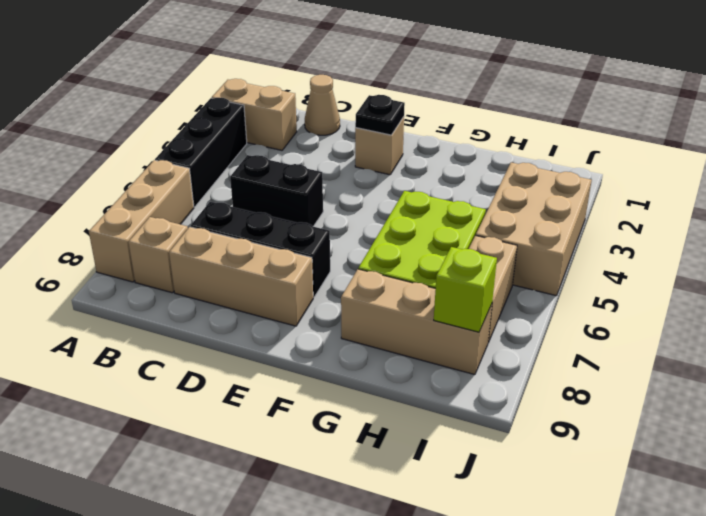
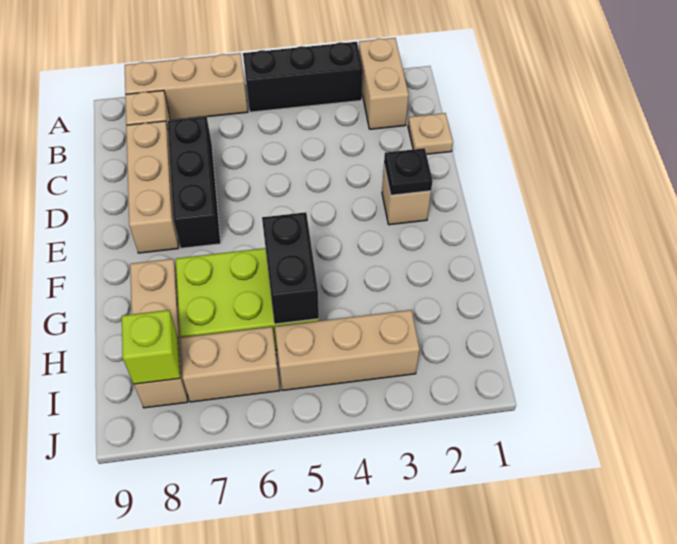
tan 1x1 cone [305,75,340,135] -> tan 1x1 plate [408,113,453,154]
black 1x2 brick [230,155,323,226] -> black 1x2 brick moved to [262,212,319,324]
tan 2x3 brick [476,162,592,296] -> tan 1x3 brick [275,310,420,390]

